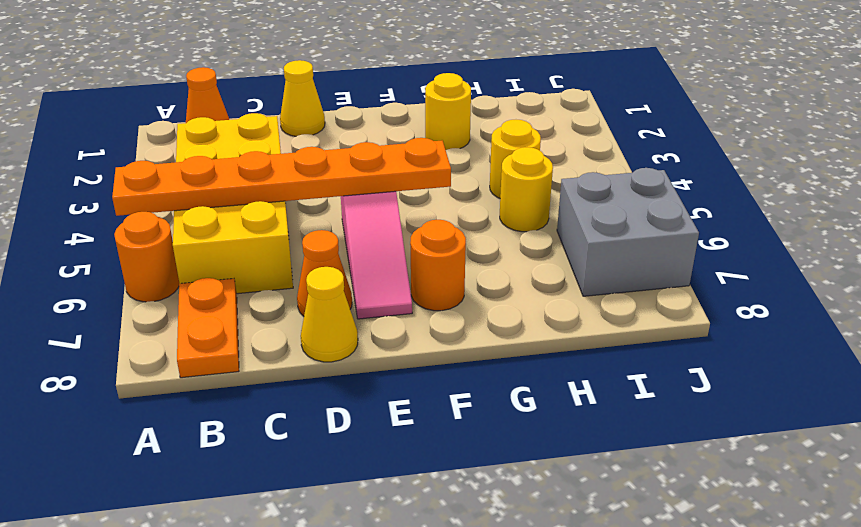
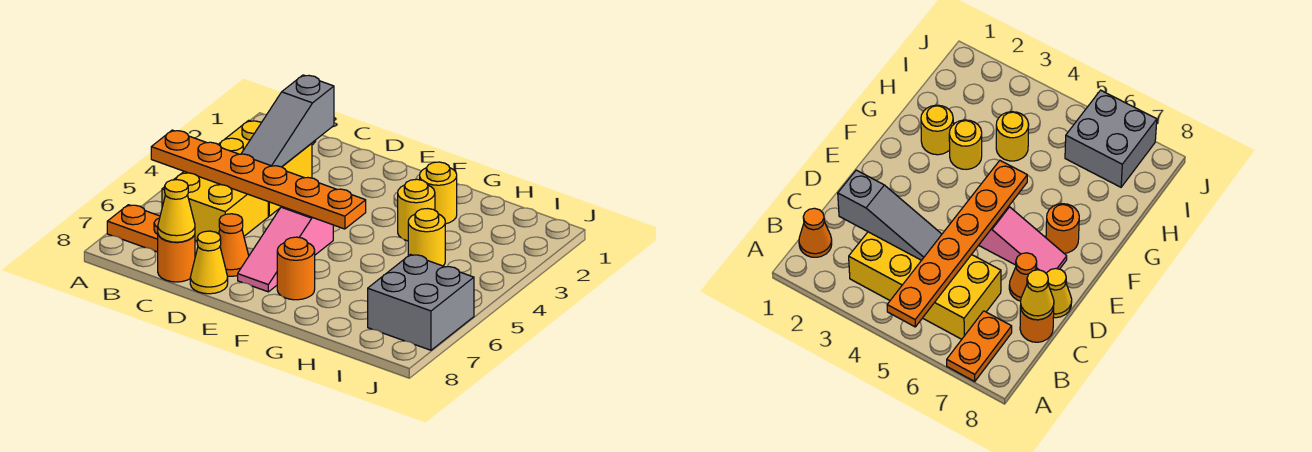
orange 1x1 round brick [114,212,179,302] -> orange 1x1 round brick moved to [158,235,195,282]
orange 1x2 plate [177,278,239,378] -> orange 1x2 plate turned to [107,205,160,252]
none -> grey 1x3 slope [241,75,334,167]
yellow 1x1 cone [280,60,325,136] -> yellow 1x1 cone moved to [158,180,195,242]
yellow 1x1 round brick [500,147,553,232] -> yellow 1x1 round brick moved to [398,179,435,241]

